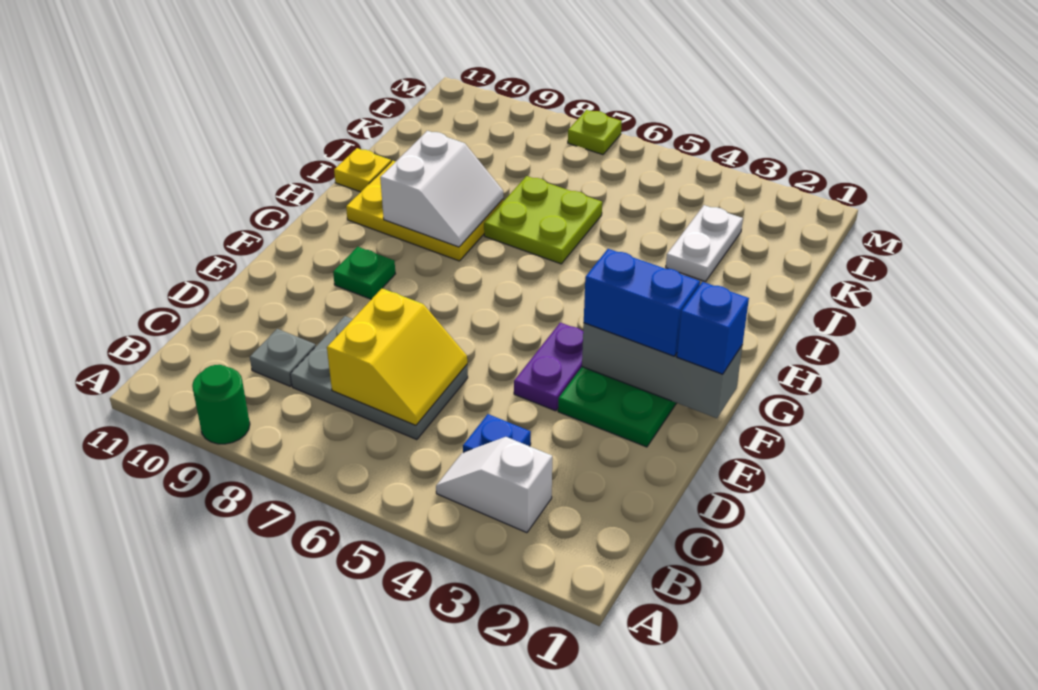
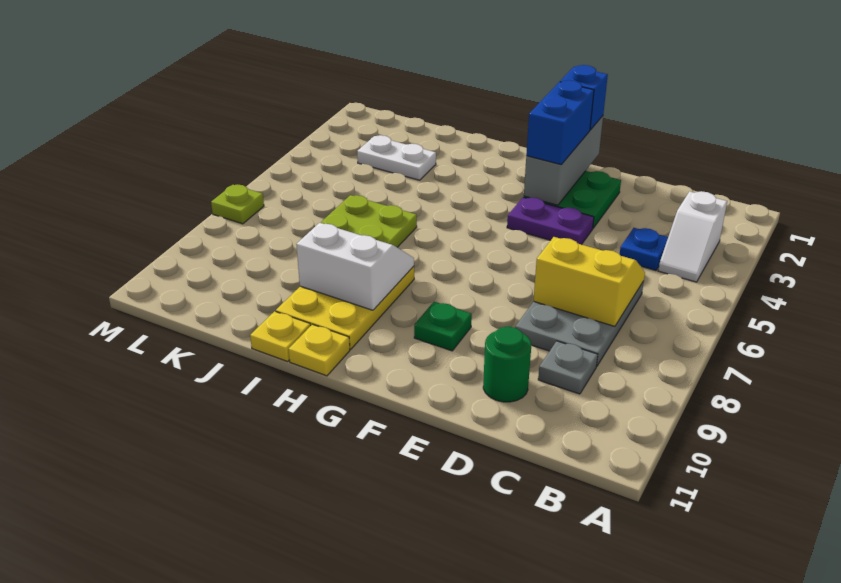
green 1x1 round brick [192,365,250,444] -> green 1x1 round brick moved to [483,327,531,402]
none -> yellow 1x1 plate [289,324,350,376]

